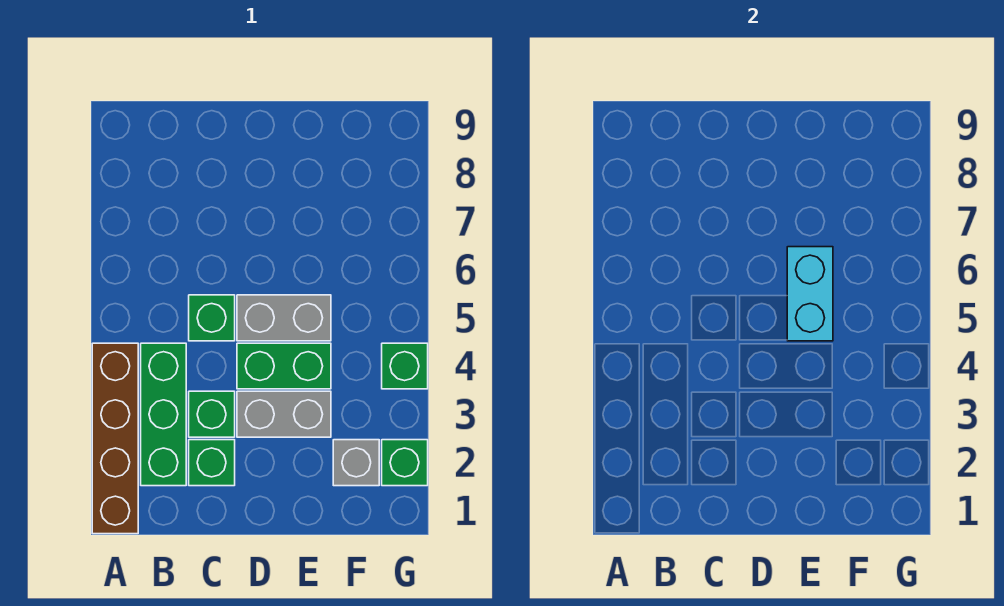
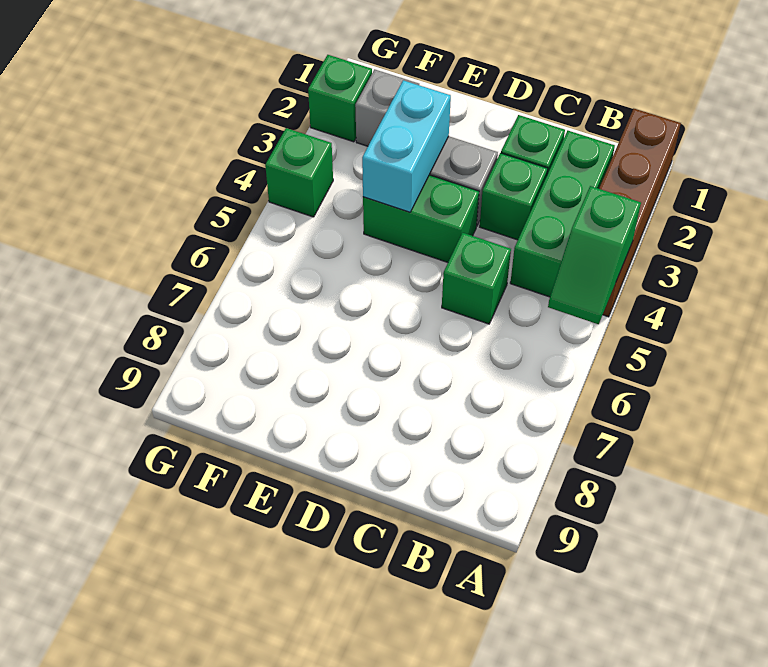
none -> green 1x2 slope [548,186,641,324]
grey 1x2 brick [237,295,331,341] -> none
cyan 1x2 brick [787,247,833,341] -> cyan 1x2 brick moved to [362,80,451,212]

